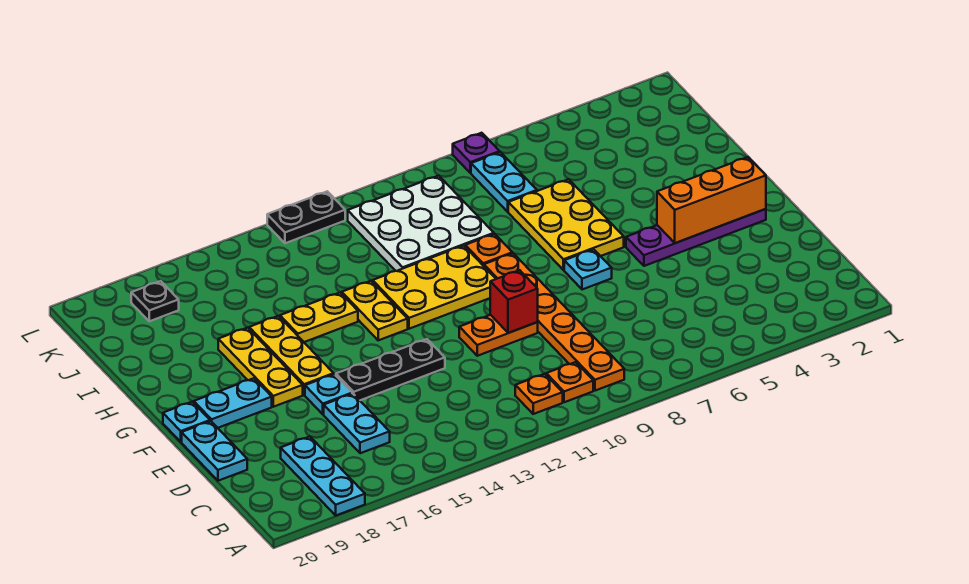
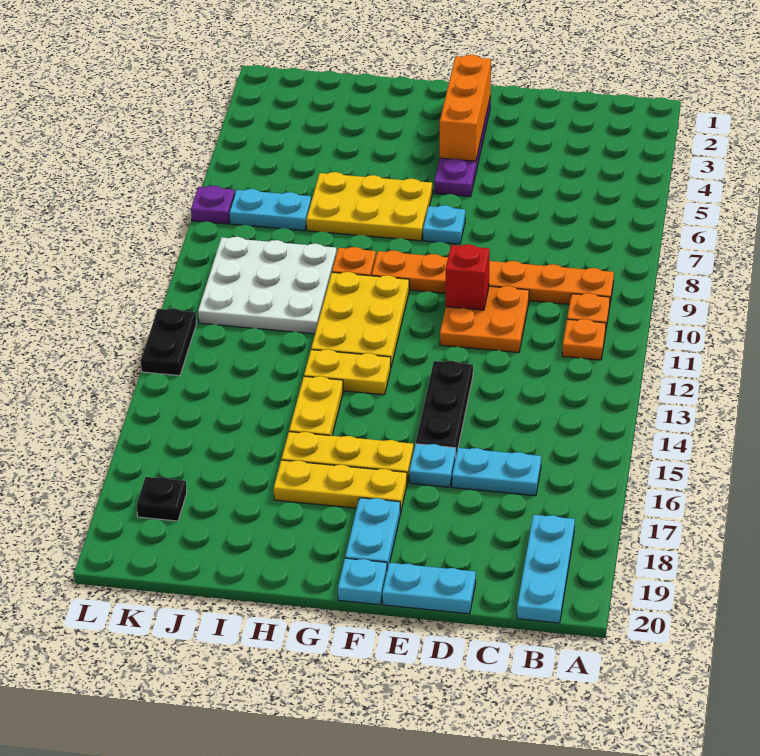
cyan 1x3 plate [281,437,365,515] -> cyan 1x3 plate turned to [517,515,575,623]
orange 1x2 plate [459,315,538,356] -> orange 2x2 plate [440,286,529,352]

